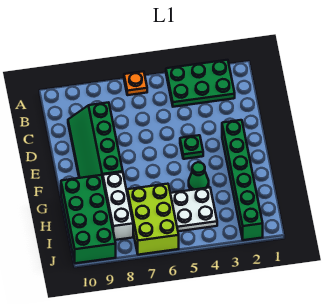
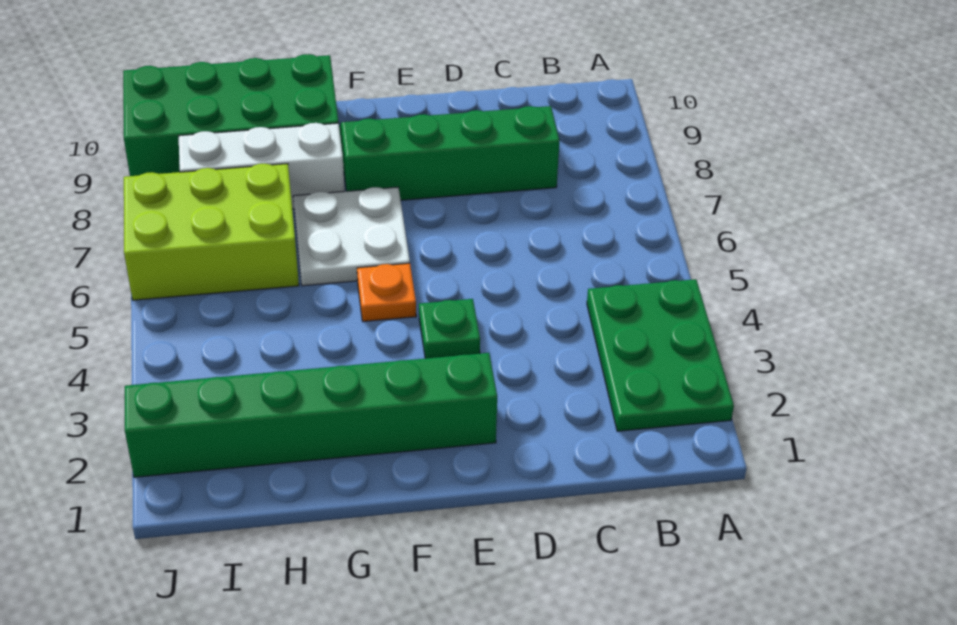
orange 1x1 plate [124,71,147,95] -> orange 1x1 plate moved to [357,263,416,321]
green 1x1 cone [189,162,209,190] -> none
white 2x2 plate [170,187,217,231] -> white 2x2 plate moved to [293,187,410,286]

